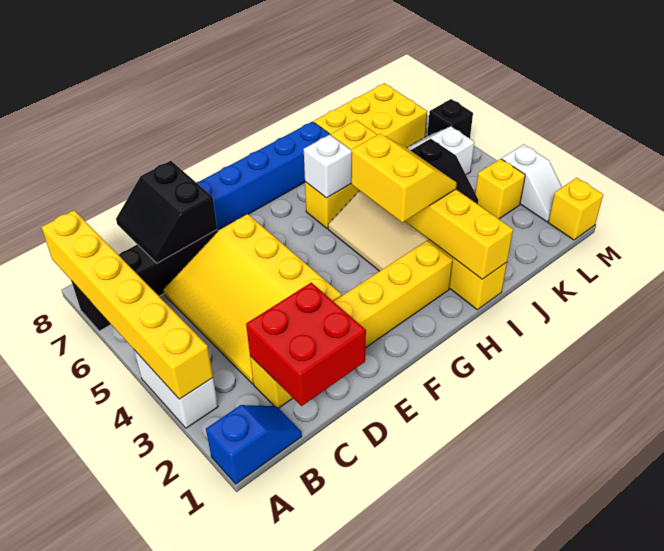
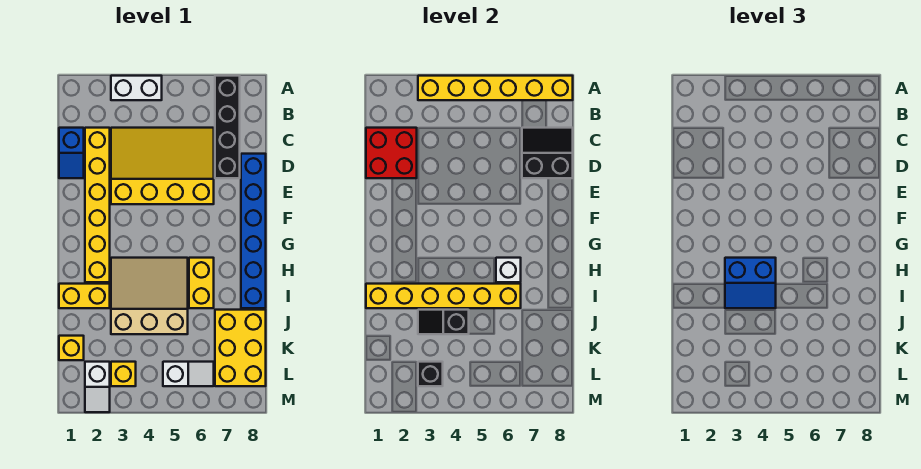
blue 1x2 slope [206,405,302,484] -> blue 1x2 slope moved to [59,128,84,178]
yellow 2x2 slope [351,134,457,222] -> blue 2x2 slope [725,258,776,308]
yellow 1x1 brick [548,178,603,240] -> yellow 1x1 brick moved to [59,336,84,360]
white 1x2 slope [502,144,562,222] -> white 1x2 slope turned to [85,362,110,412]
black 1x1 brick [427,99,473,138] -> black 1x1 brick moved to [418,362,443,386]

